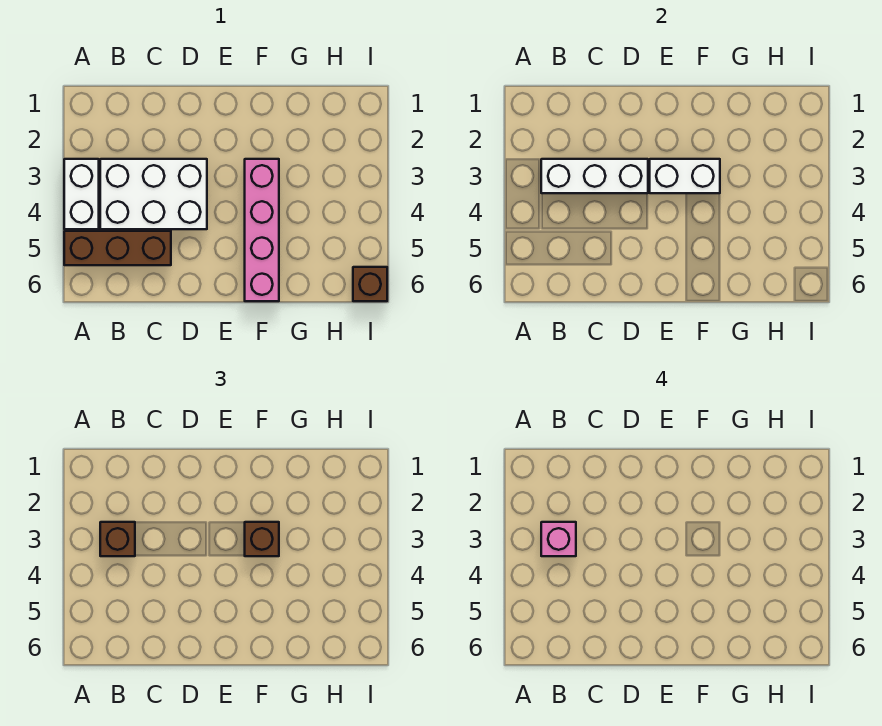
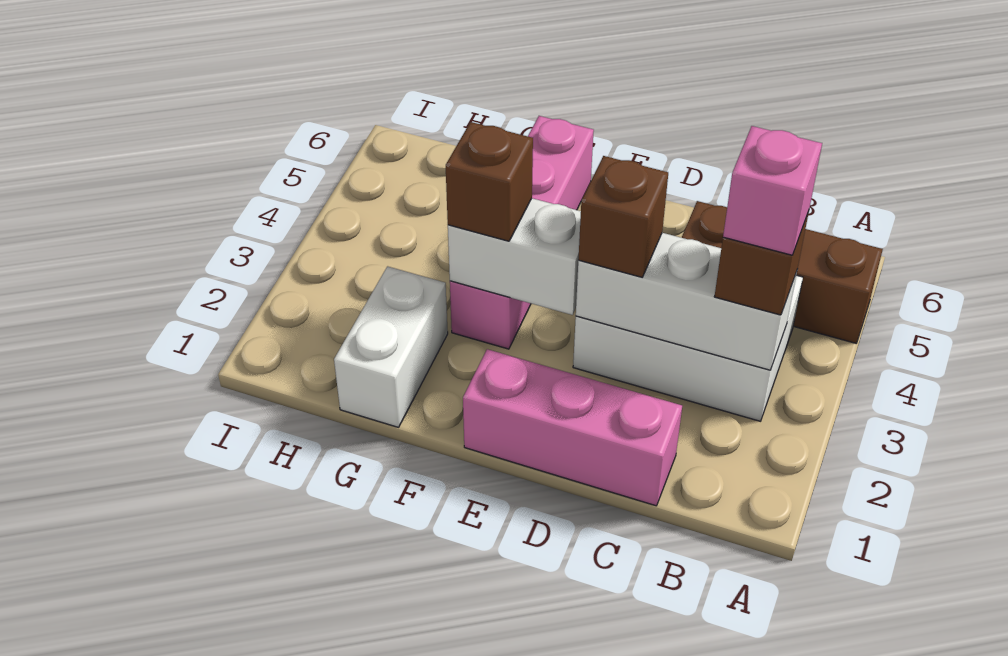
white 1x2 brick [64,159,99,229] -> white 1x2 brick moved to [334,266,448,427]
none -> pink 1x3 brick [463,349,682,506]
brown 1x1 brick [353,267,387,301] -> brown 1x1 brick moved to [578,156,668,277]

